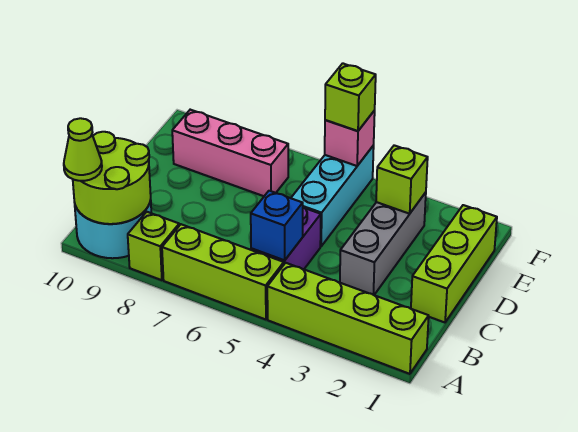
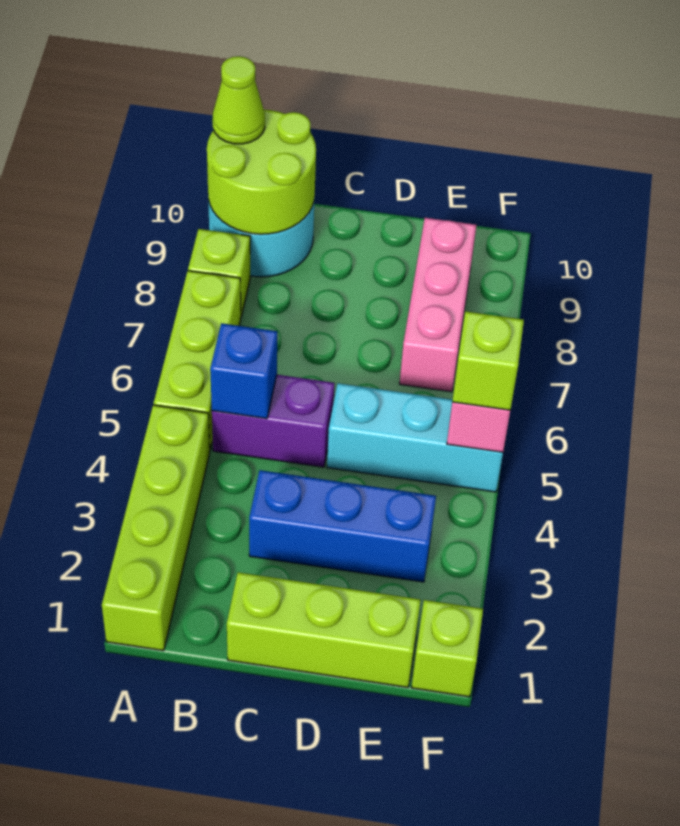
grey 1x3 brick [340,192,426,295] -> blue 1x3 brick [249,470,436,582]
lime 1x1 brick [376,145,428,214] -> lime 1x1 brick moved to [411,600,483,697]

